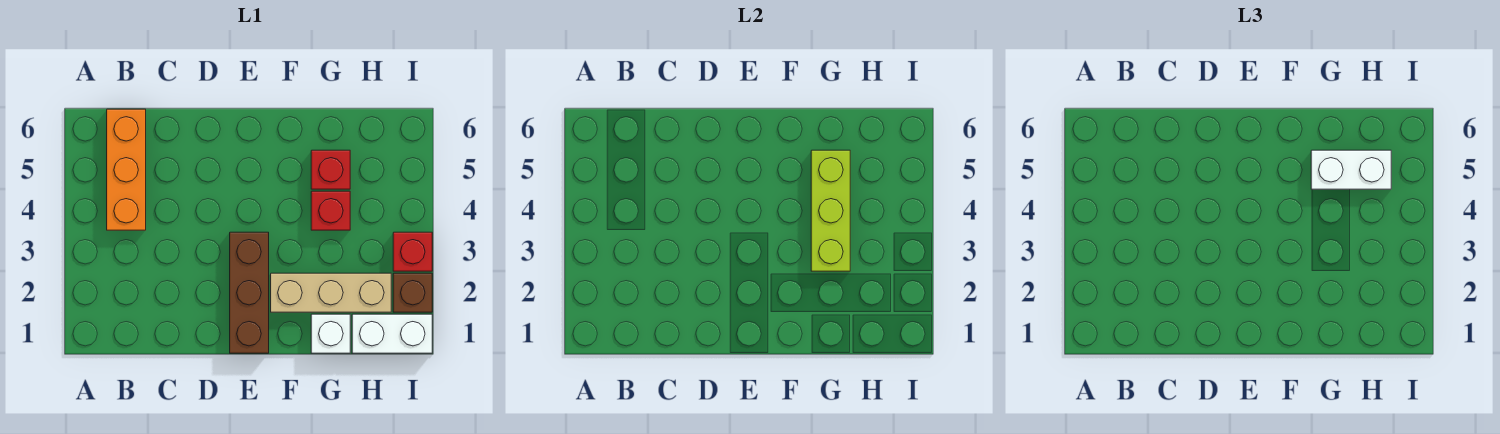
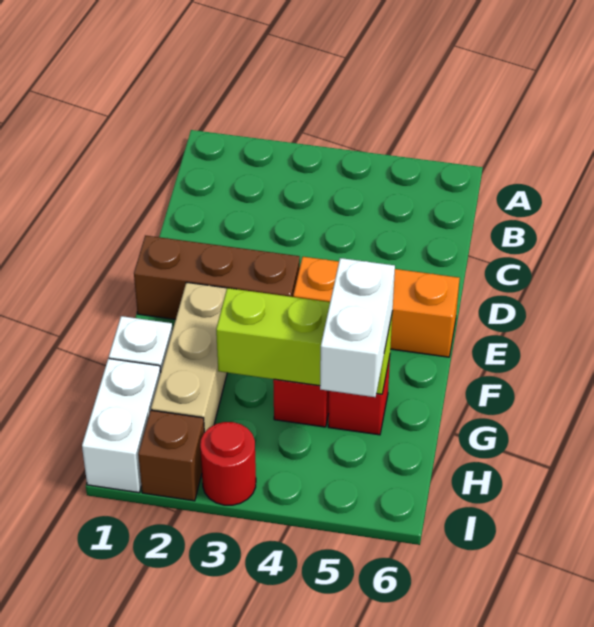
orange 1x3 brick [107,109,146,230] -> orange 1x3 brick moved to [293,257,460,357]
red 1x1 brick [393,232,432,271] -> red 1x1 round brick [200,422,256,505]

